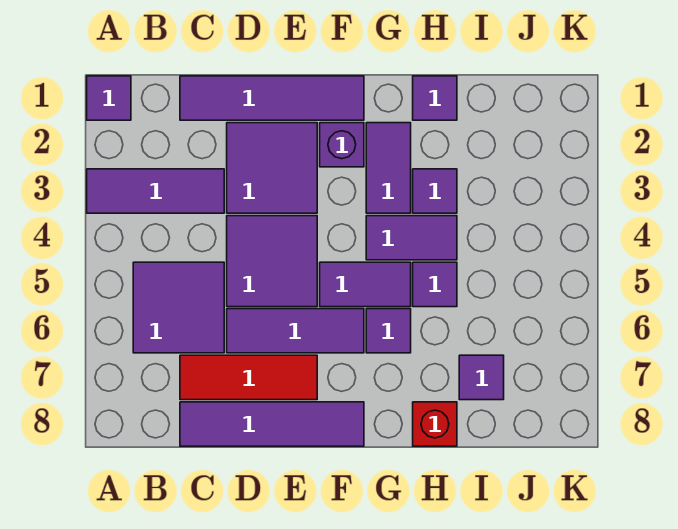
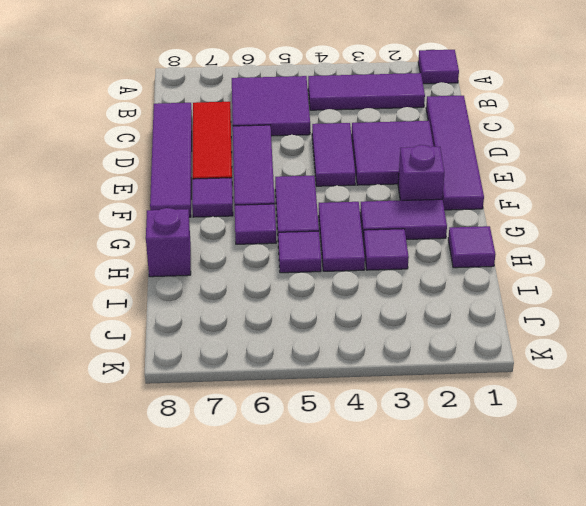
purple 1x3 tile [87,169,224,213] -> purple 1x3 tile turned to [308,73,425,110]
purple 2x2 tile [227,216,317,307] -> purple 1x2 tile [312,123,356,186]
red 1x1 brick [413,402,457,446] -> purple 1x1 brick [146,208,191,277]
purple 1x1 tile [459,355,504,400] -> purple 1x1 tile moved to [192,178,233,217]

